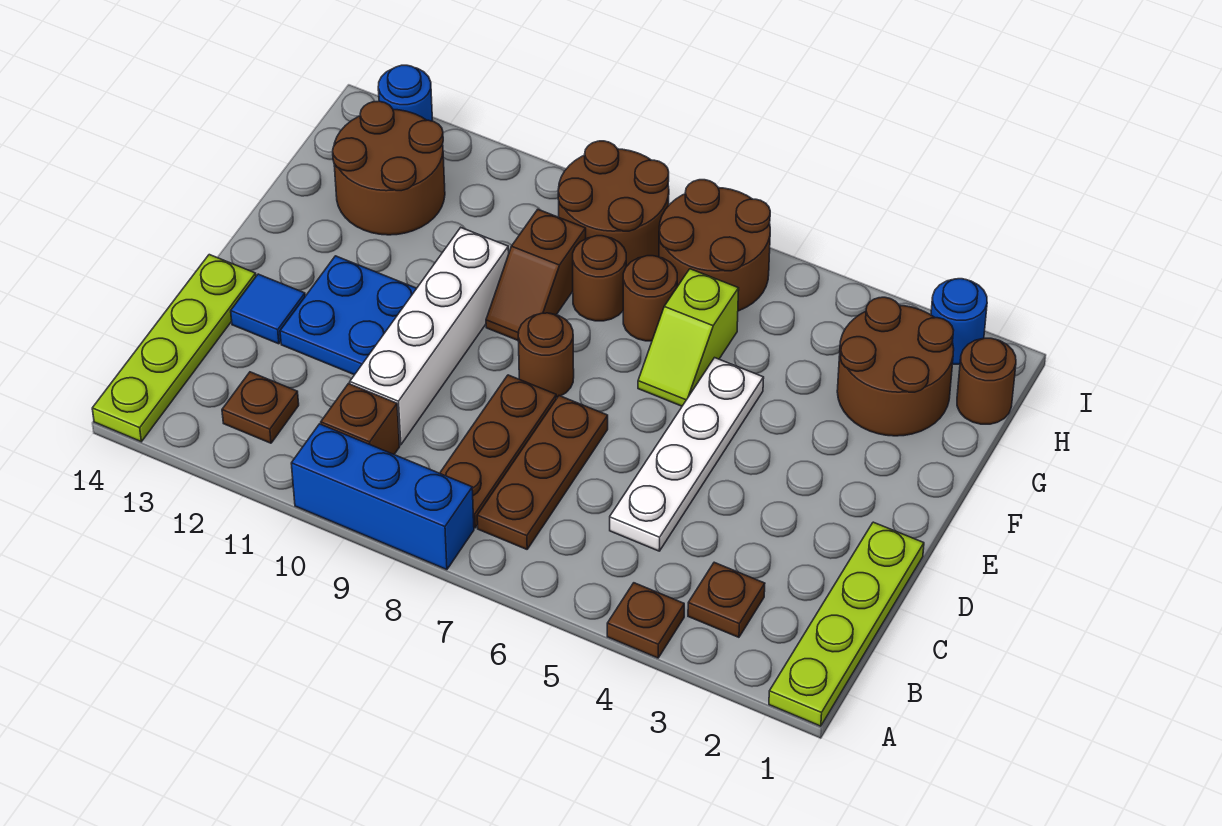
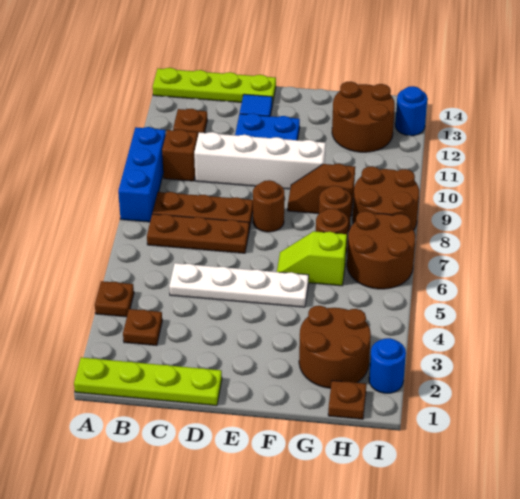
brown 1x1 round brick [957,338,1016,424] -> brown 1x1 plate [328,380,366,419]

